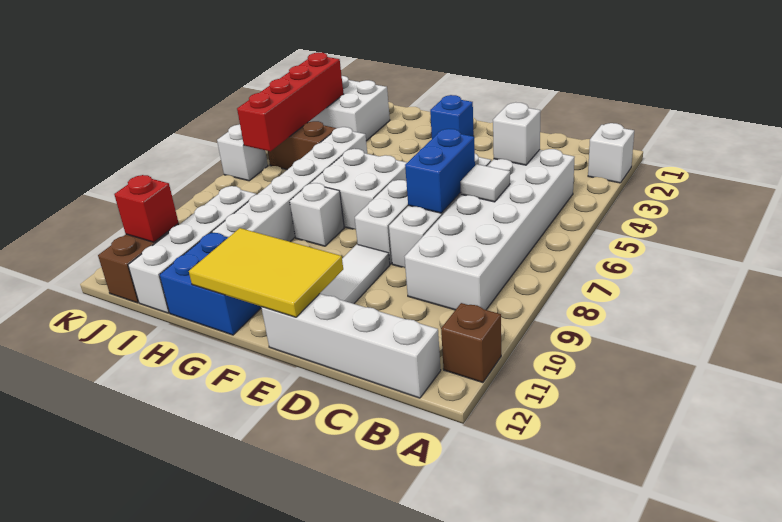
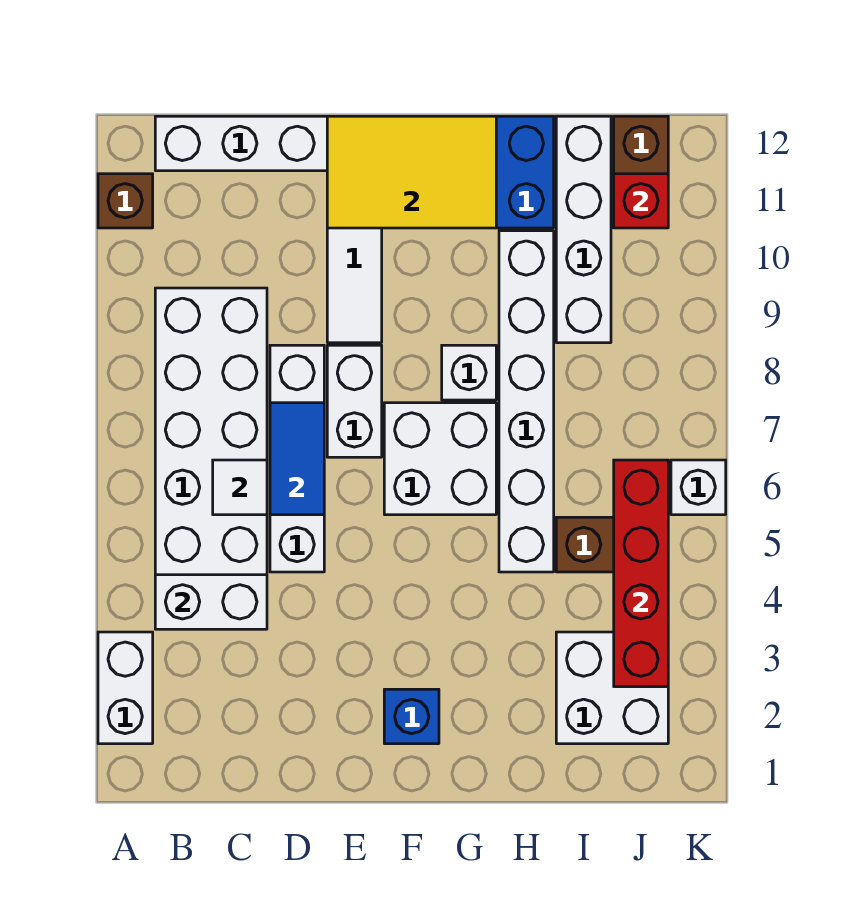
white 1x1 brick [588,123,634,183] -> white 1x2 brick [98,632,153,744]
white 1x1 brick [493,102,541,165] -> white 1x2 brick [155,575,267,629]
blue 1x2 brick [405,129,475,213] -> blue 1x2 tile [270,403,324,515]

